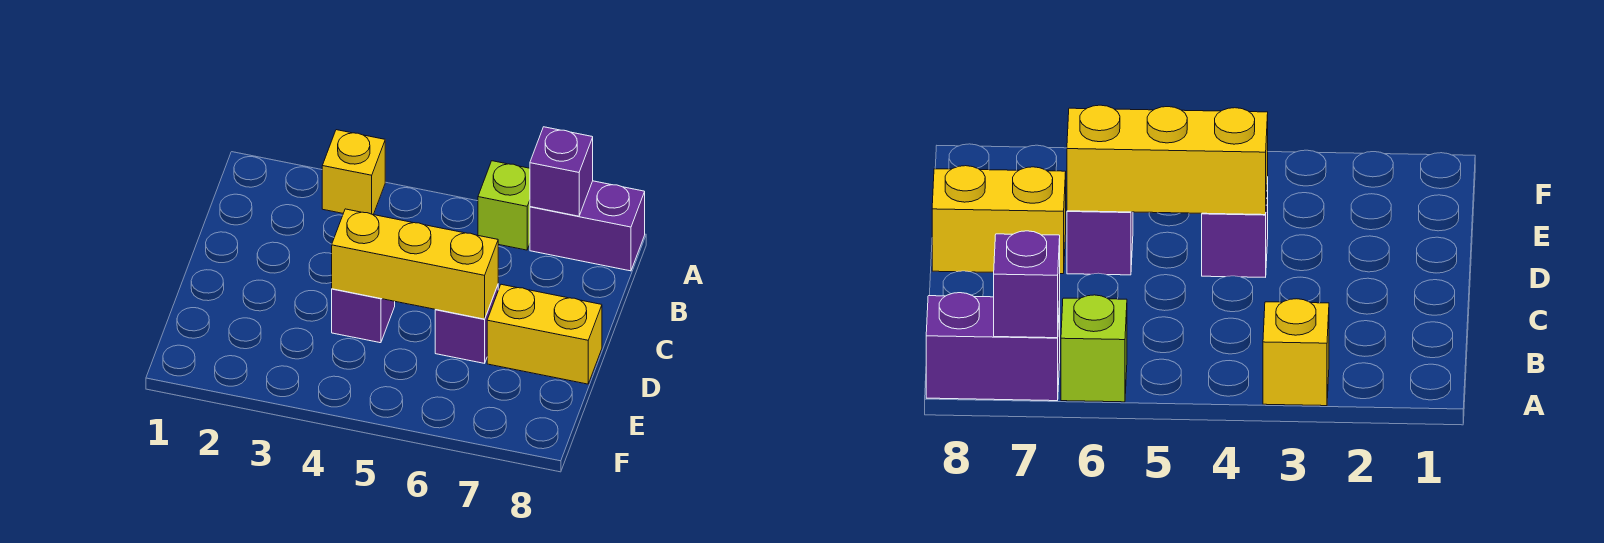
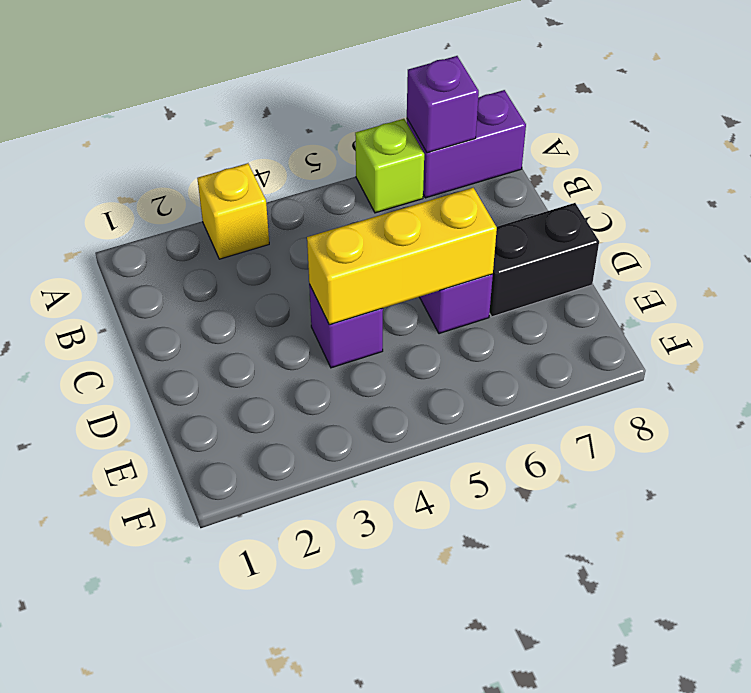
yellow 1x2 brick [487,284,602,384] -> black 1x2 brick [489,203,599,317]

